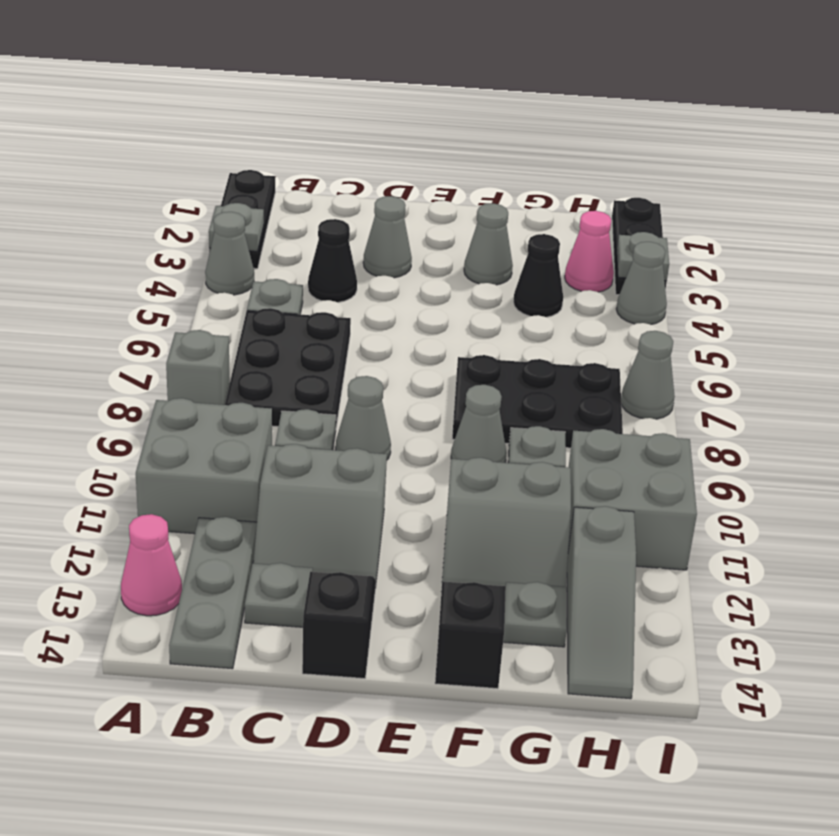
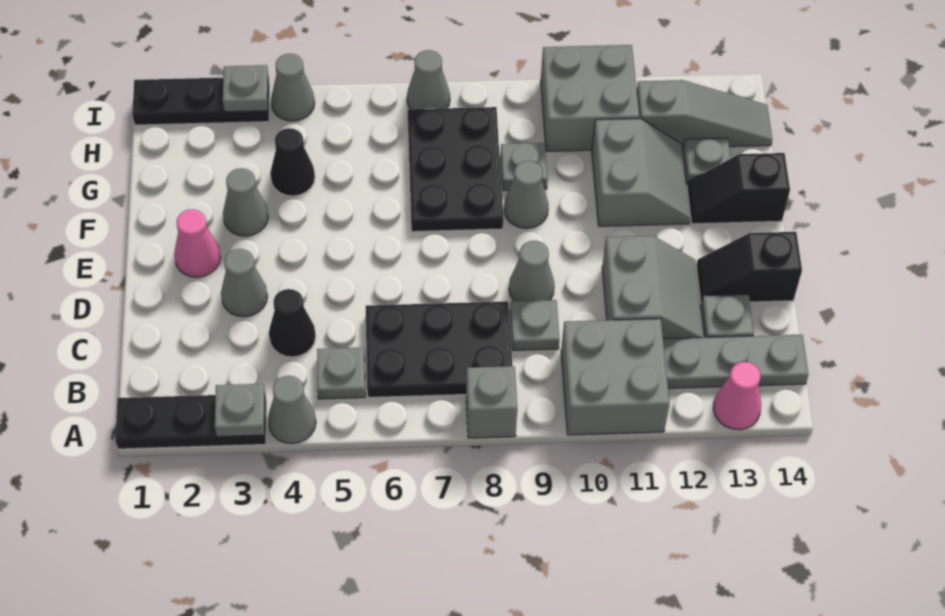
pink 1x1 cone [565,211,614,292] -> pink 1x1 cone moved to [174,209,220,277]

